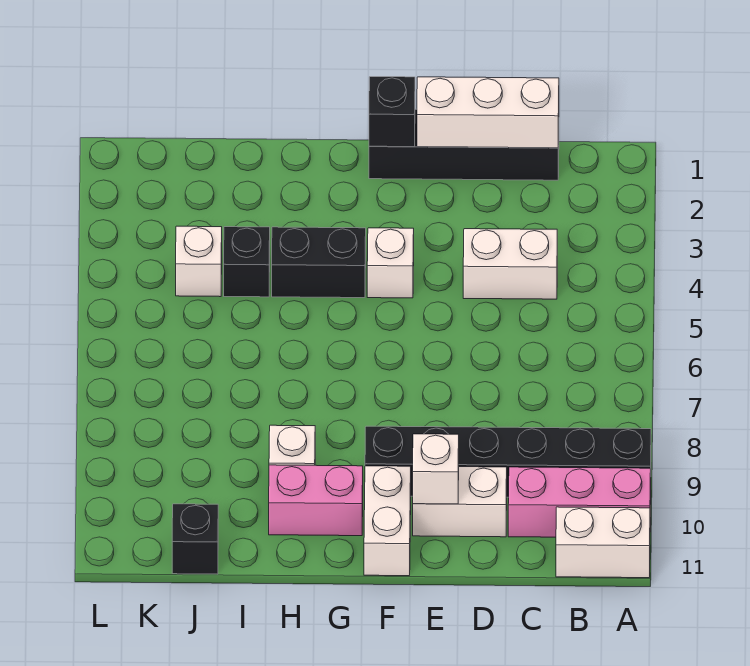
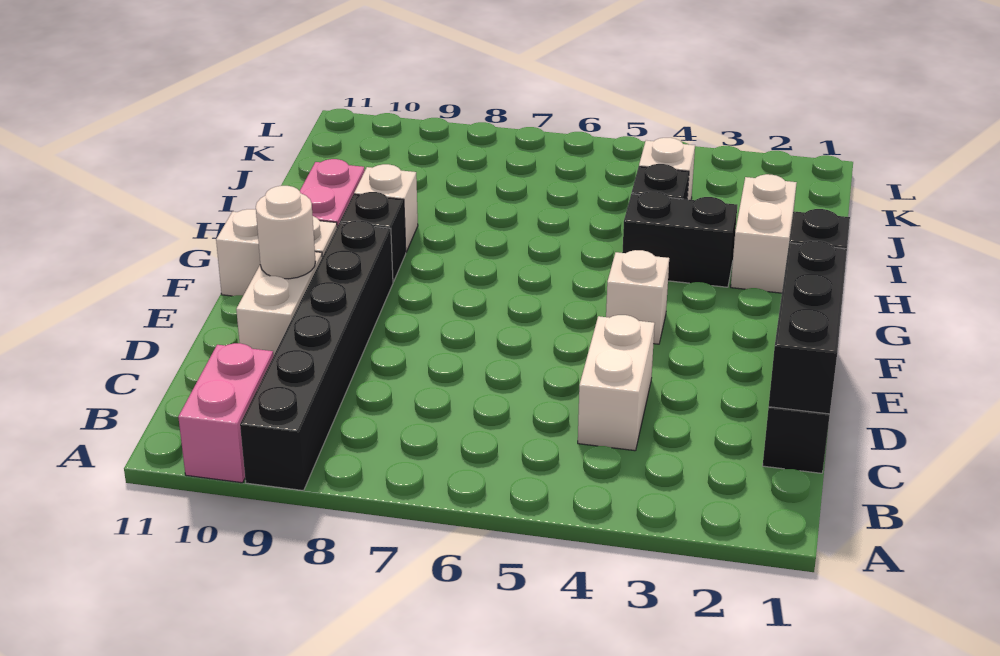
pink 1x3 brick [508,467,651,537] -> pink 1x2 brick [178,343,273,483]
white 1x2 brick [556,507,650,578] -> white 1x2 brick moved to [731,174,797,293]
white 1x3 brick [417,77,559,148] -> black 1x3 brick [769,241,847,414]
white 1x1 brick [413,434,459,504] -> white 1x1 round brick [256,186,316,279]
black 1x2 brick [272,227,366,298] -> black 1x2 brick turned to [622,191,737,287]
black 1x1 brick [172,504,218,574] -> black 1x1 brick moved to [340,192,406,282]

